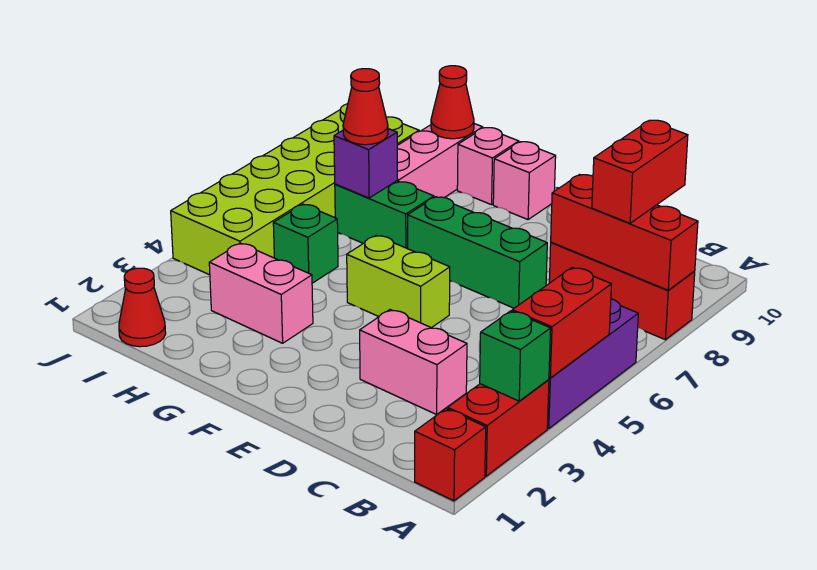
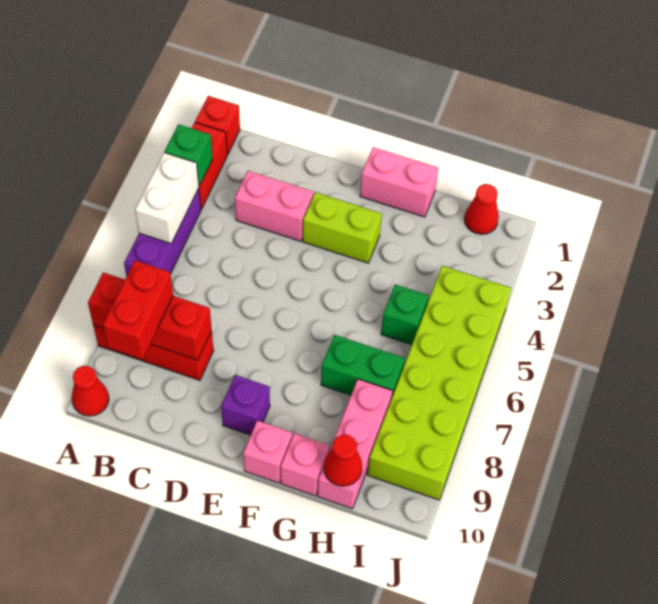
red 1x2 brick [512,268,612,378] -> white 1x2 brick [135,152,199,244]
green 1x3 brick [408,197,547,308] -> none
lime 1x2 brick [347,235,450,328] -> lime 1x2 brick moved to [303,192,382,263]
pink 1x2 brick [209,243,313,343] -> pink 1x2 brick moved to [360,147,439,217]
purple 1x1 brick [334,129,397,198] -> purple 1x1 brick moved to [221,375,270,435]
red 1x1 cone [343,69,388,145] -> red 1x1 cone moved to [72,366,109,416]

